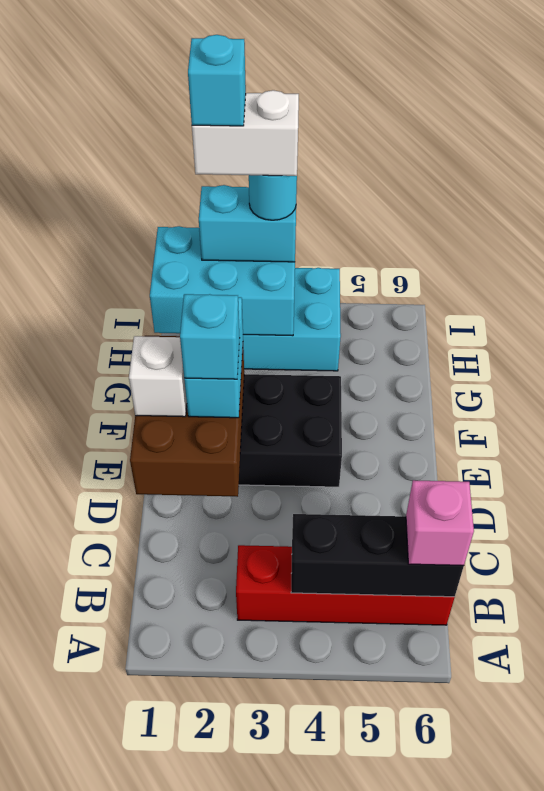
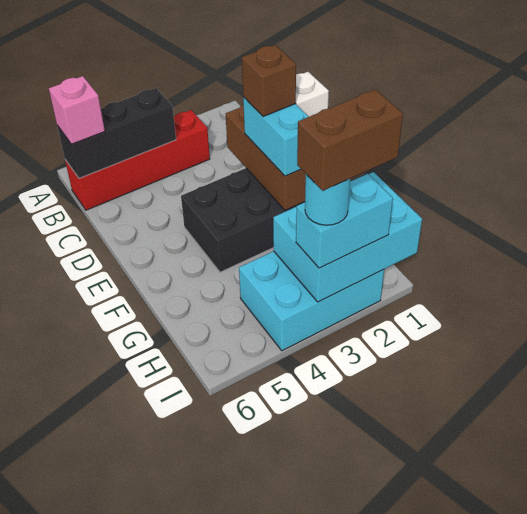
cyan 1x1 brick [180,294,240,379] -> brown 1x1 brick [242,45,296,117]
white 1x2 brick [192,90,299,176] -> brown 1x2 brick [297,90,403,191]
cyan 1x1 brick [188,35,246,126] -> none

